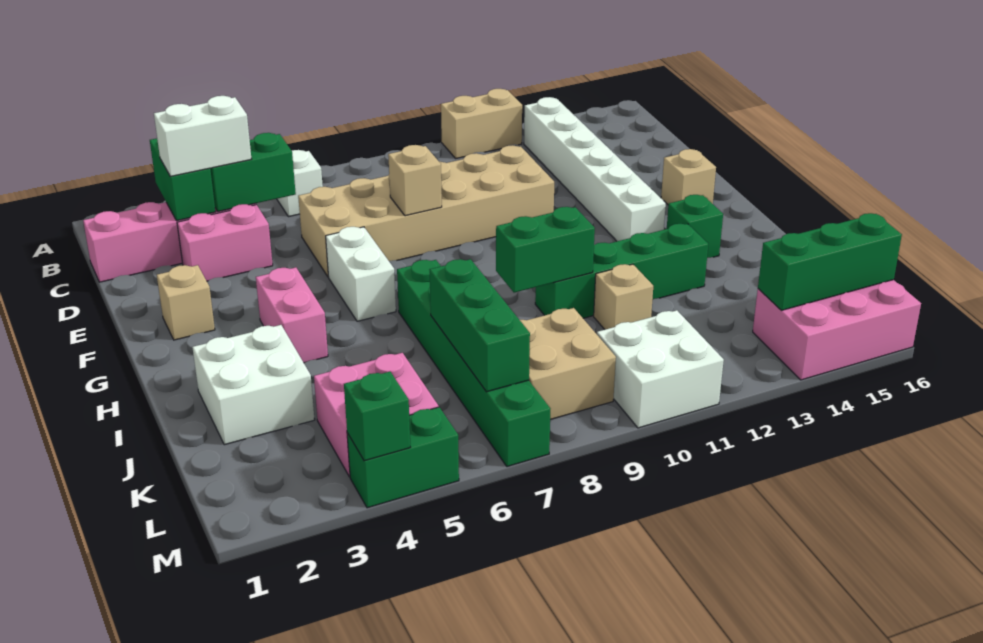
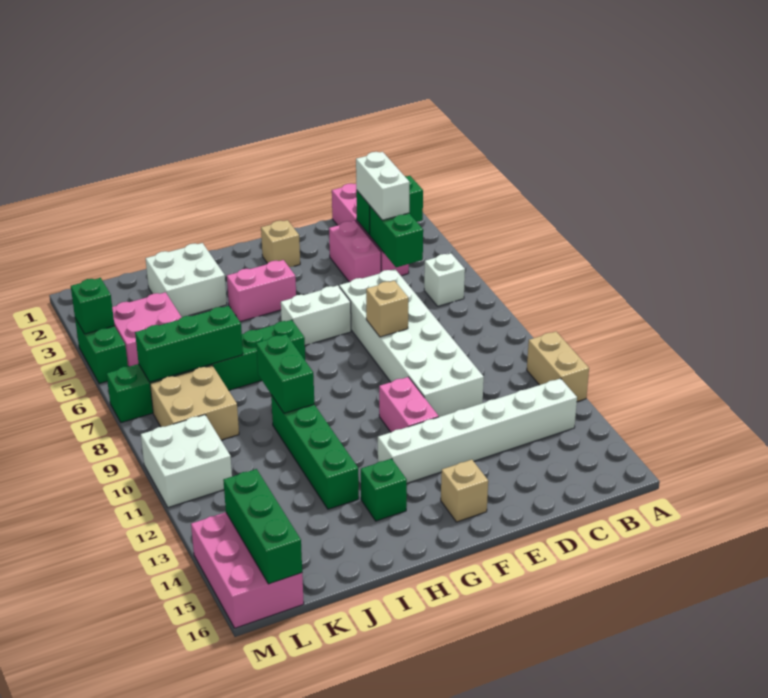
tan 2x6 brick [298,145,554,277] -> white 2x6 brick [339,269,484,417]
none -> pink 1x2 brick [379,377,439,432]
tan 1x1 brick [594,264,653,329] -> none

